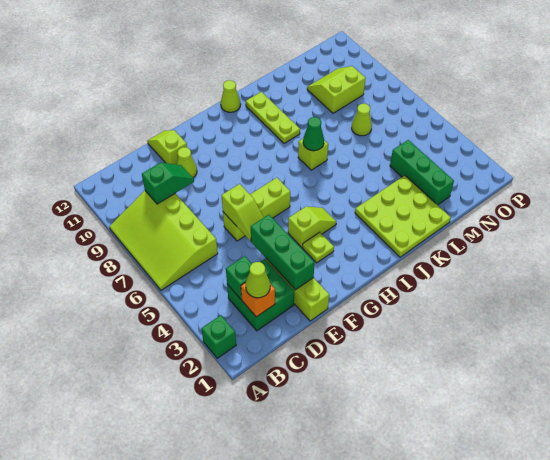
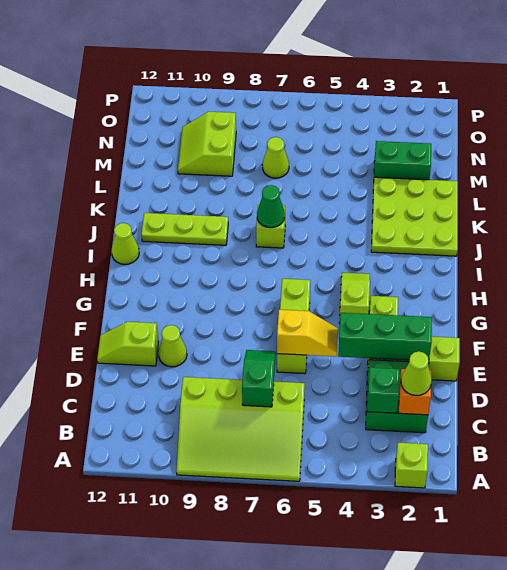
green 1x1 brick [202,315,236,358] -> lime 1x1 brick [395,443,428,488]
green 1x2 slope [142,163,194,204] -> green 1x2 slope moved to [242,350,276,407]
lime 1x2 slope [222,184,264,241] -> yellow 1x2 slope [277,310,338,356]
green 1x3 brick [390,140,454,205] -> green 1x2 brick [374,141,431,180]

